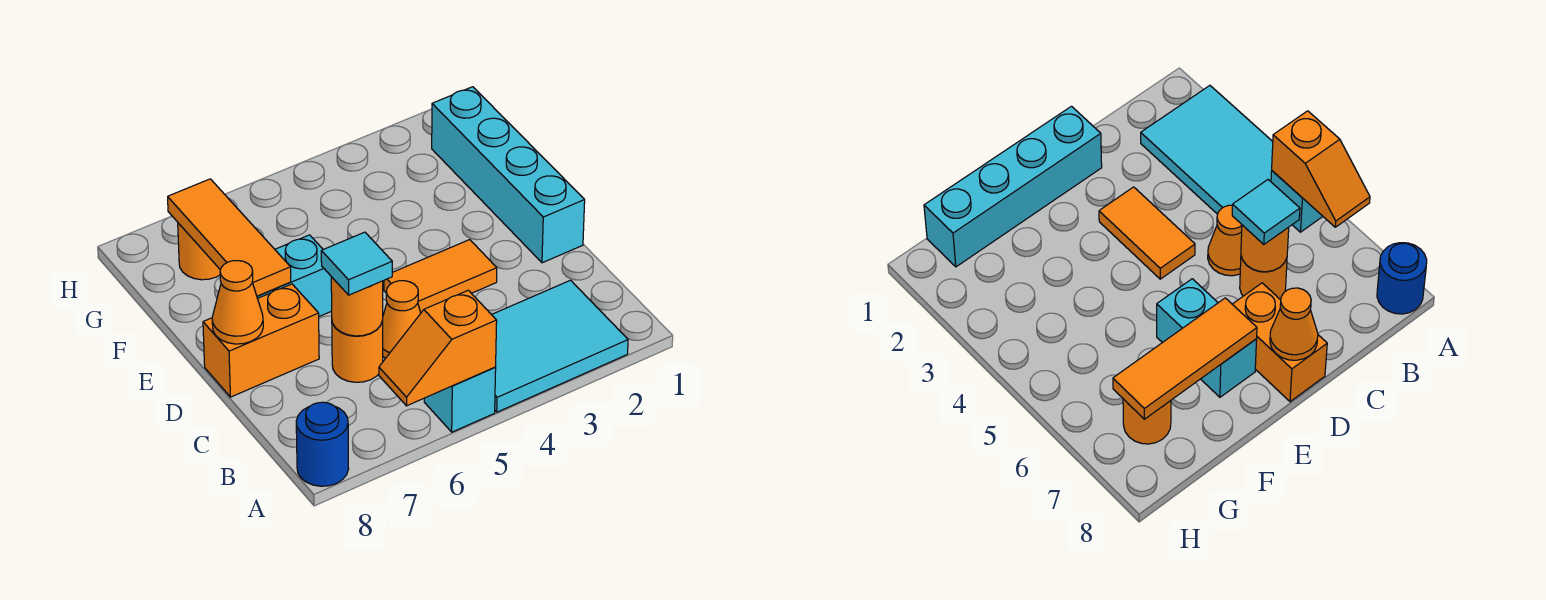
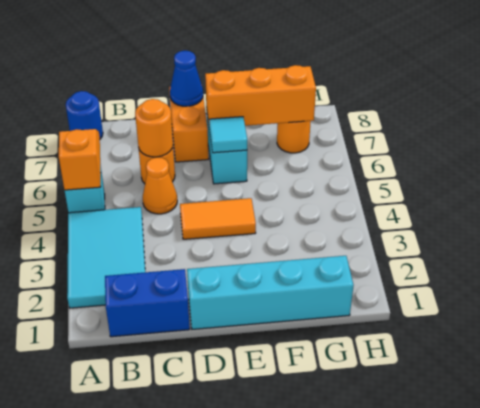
none -> blue 1x2 brick [105,269,190,337]
cyan 1x1 tile [321,232,392,295] -> cyan 1x1 tile moved to [209,117,247,153]
orange 1x2 tile [384,240,497,312] -> orange 1x2 tile turned to [180,198,256,239]
orange 1x1 cone [212,261,263,344] -> blue 1x1 cone [170,51,203,106]
orange 1x3 tile [168,179,291,296] -> orange 1x3 brick [205,65,316,126]

